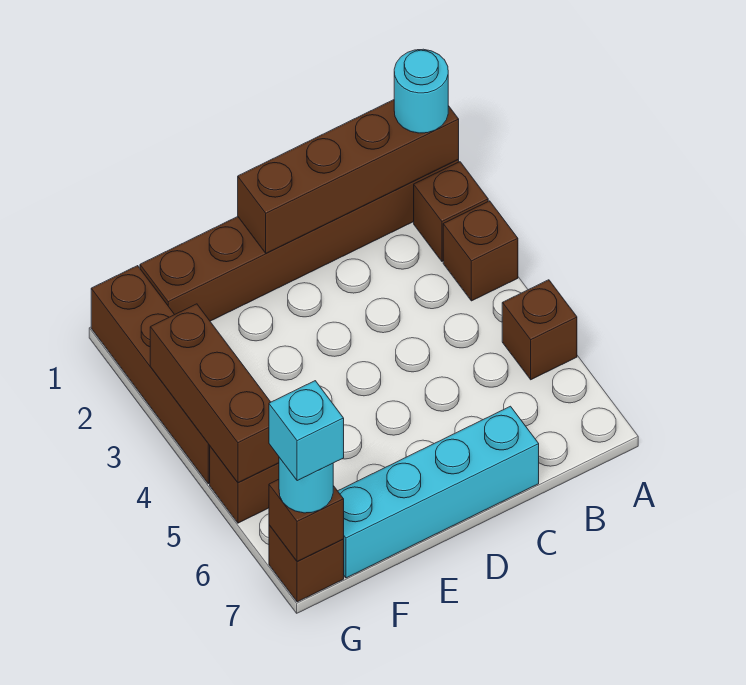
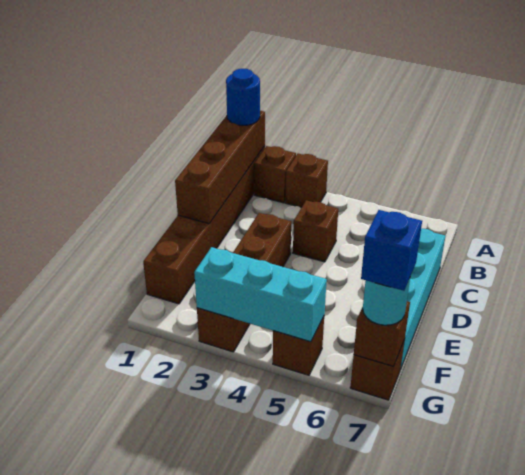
cyan 1x1 round brick [394,49,448,133] -> blue 1x1 round brick [226,69,260,126]
brown 1x1 brick [502,280,577,380] -> brown 1x1 brick moved to [293,200,338,262]
brown 1x4 brick [91,266,210,484] -> brown 1x4 brick turned to [197,213,291,352]
brown 1x3 brick [150,304,279,483] -> cyan 1x3 brick [194,247,327,342]
cyan 1x1 brick [269,381,344,481] -> blue 1x1 brick [361,210,422,291]

